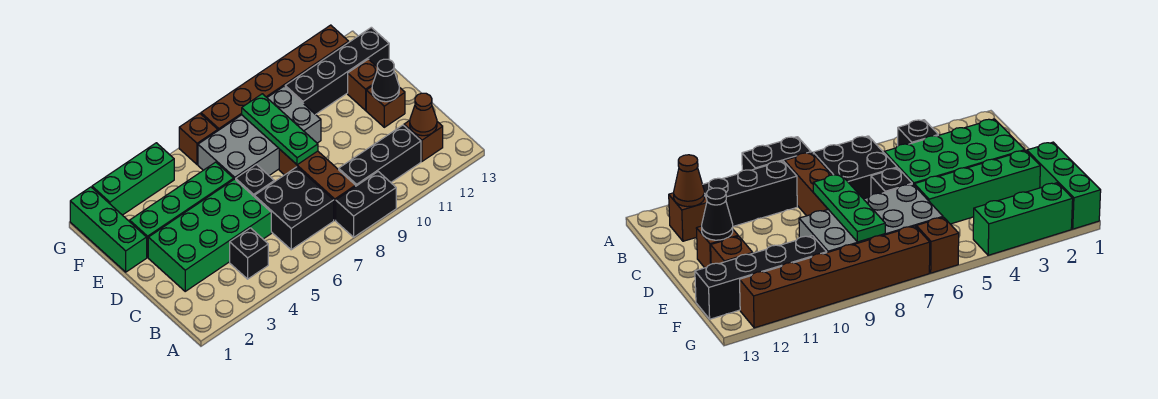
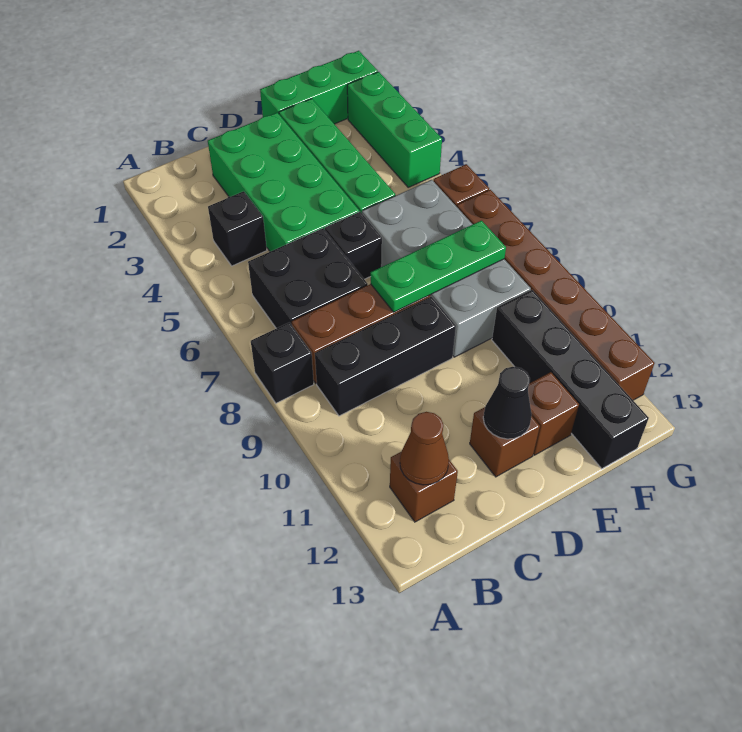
black 1x2 brick [336,172,396,237] -> black 1x1 brick [251,322,314,403]
black 1x3 brick [339,125,421,186] -> black 1x3 brick turned to [315,297,456,416]

